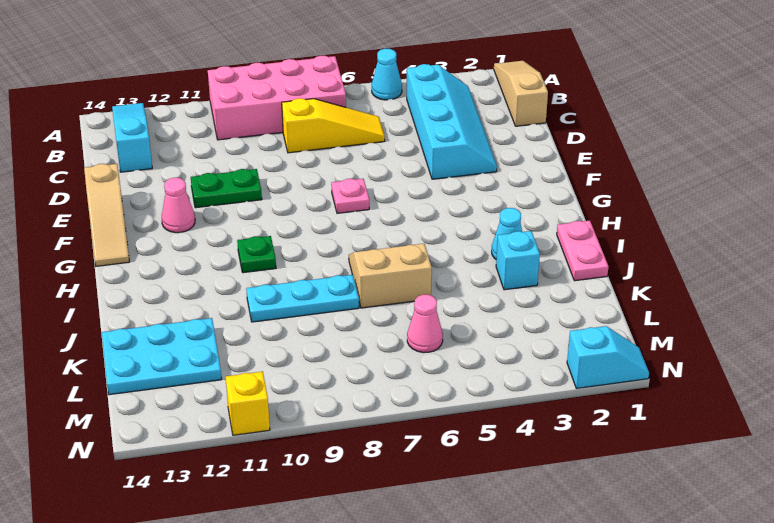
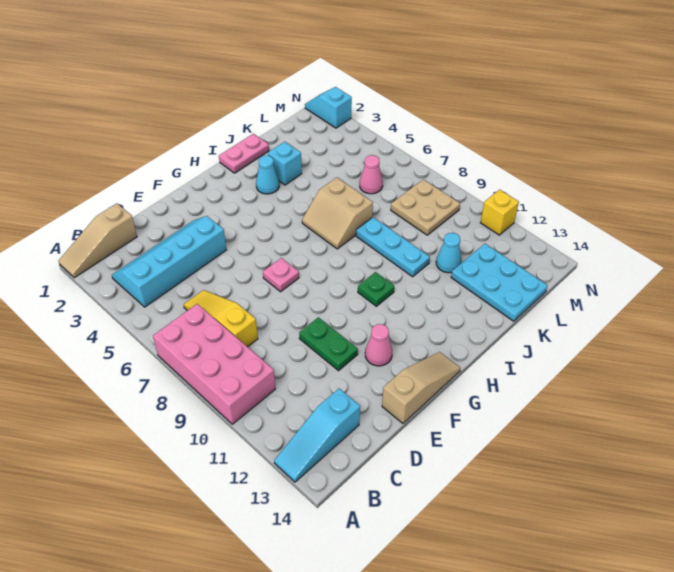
cyan 1x1 cone [372,49,402,100] -> cyan 1x1 cone moved to [436,233,462,273]
none -> tan 2x2 plate [391,179,460,235]

